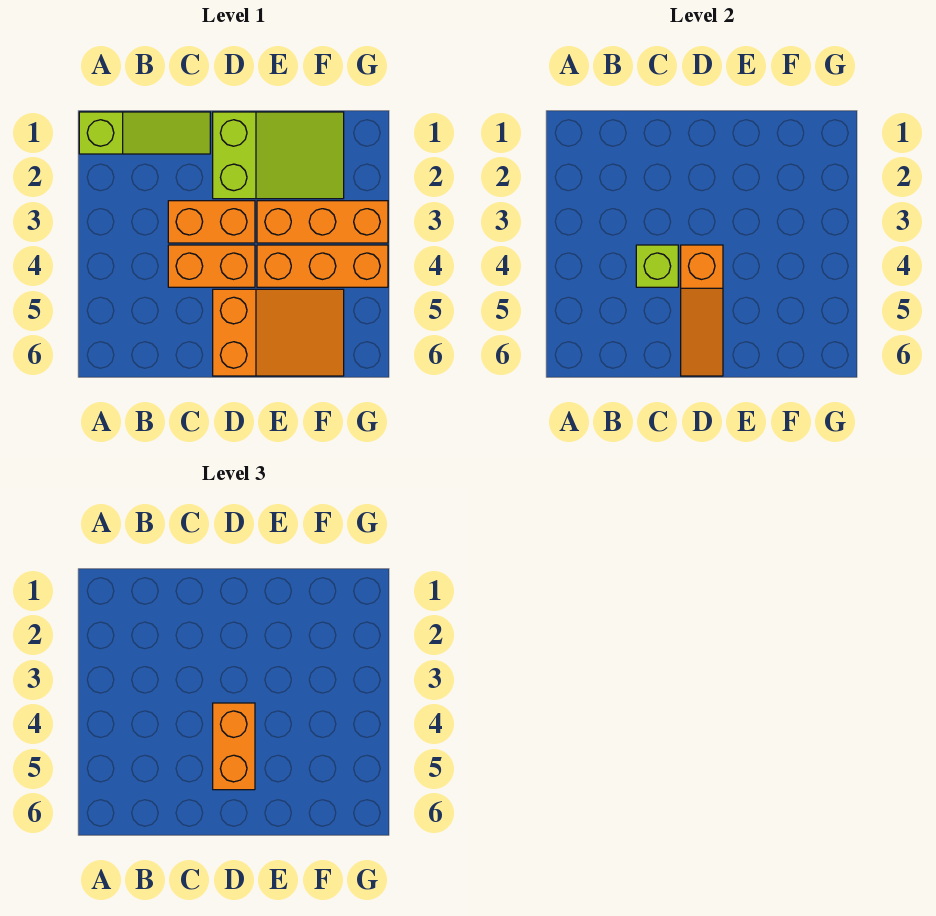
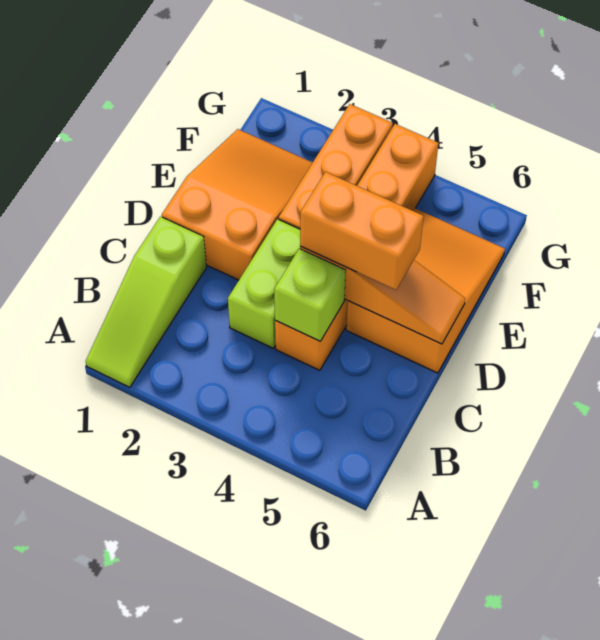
lime 1x3 slope [79,112,210,154] -> lime 1x3 slope turned to [86,217,206,387]
orange 1x2 brick [168,201,255,243] -> lime 1x2 brick [228,219,301,348]
lime 2x3 slope [213,112,344,199] -> orange 2x3 slope [162,129,313,280]

